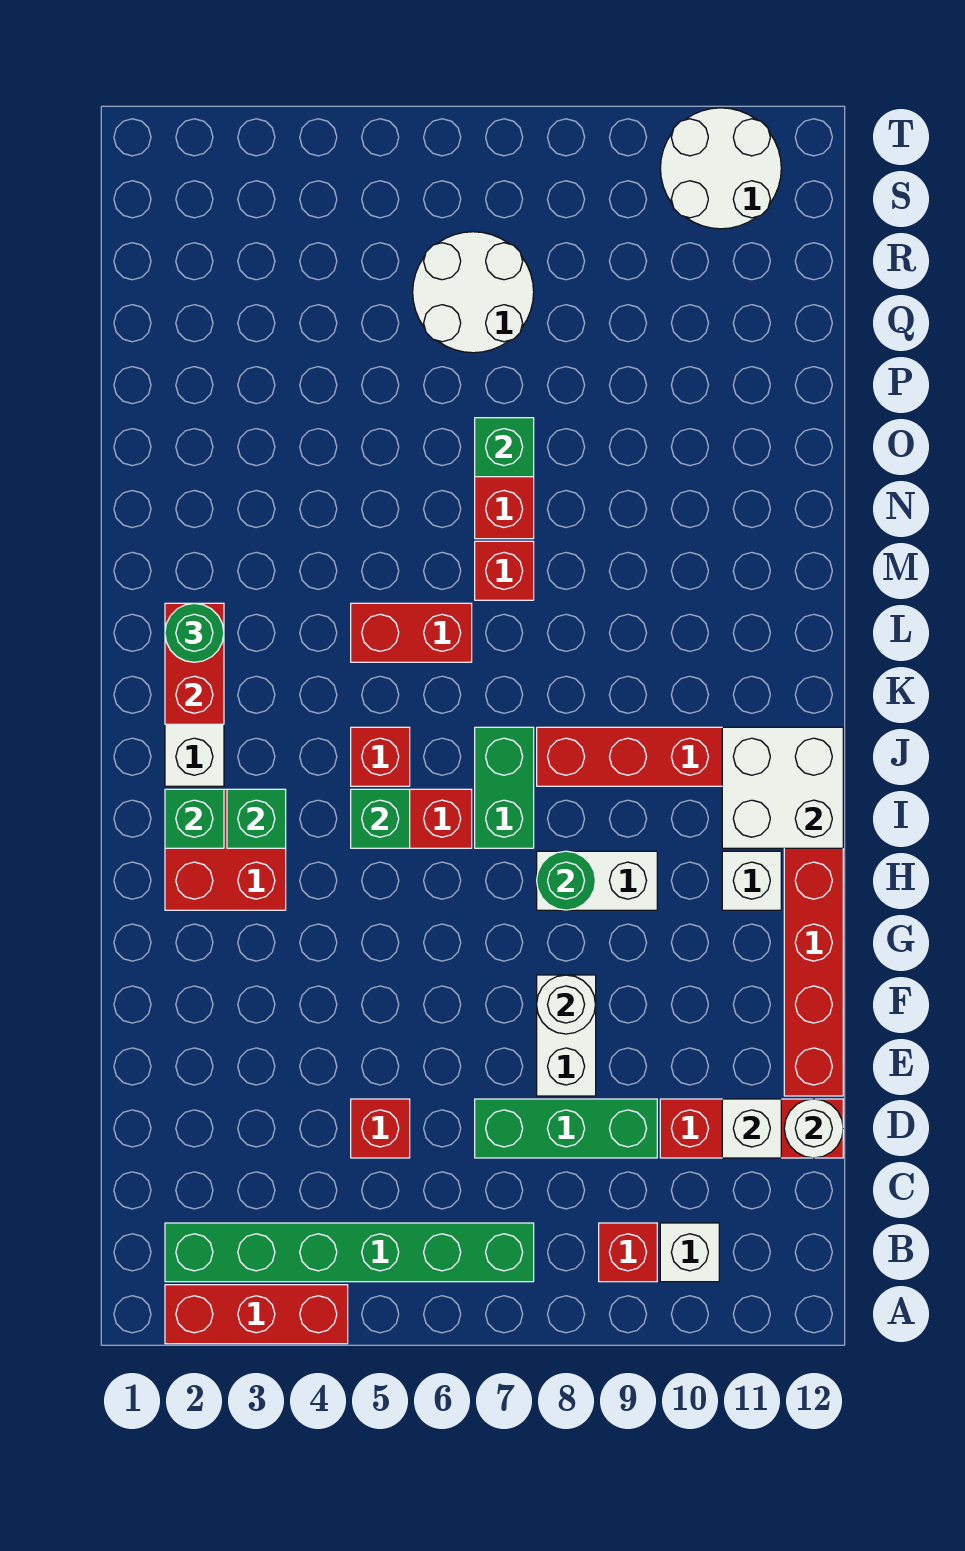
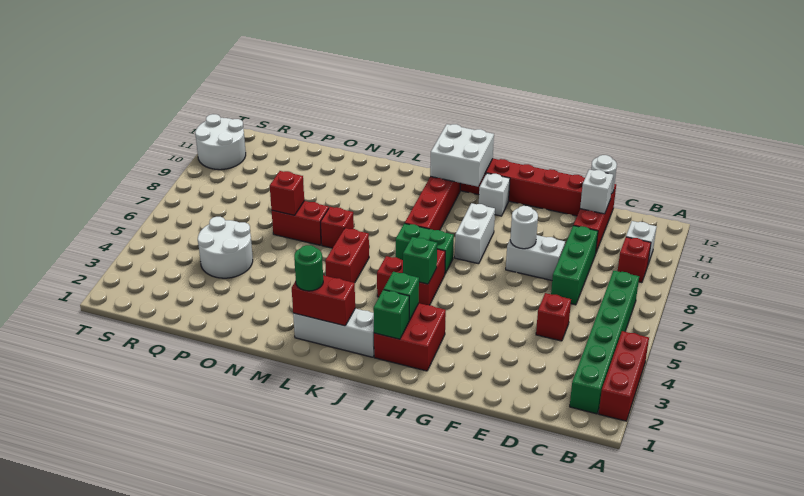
green 1x1 round brick [537,851,595,910] -> none
green 1x1 brick [475,418,534,477] -> red 1x1 brick [270,171,304,215]
white 2x2 round brick [413,232,534,353] -> white 2x2 round brick moved to [198,217,253,278]

